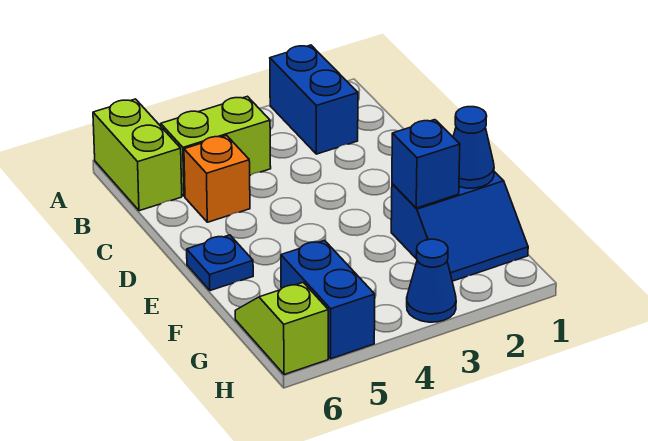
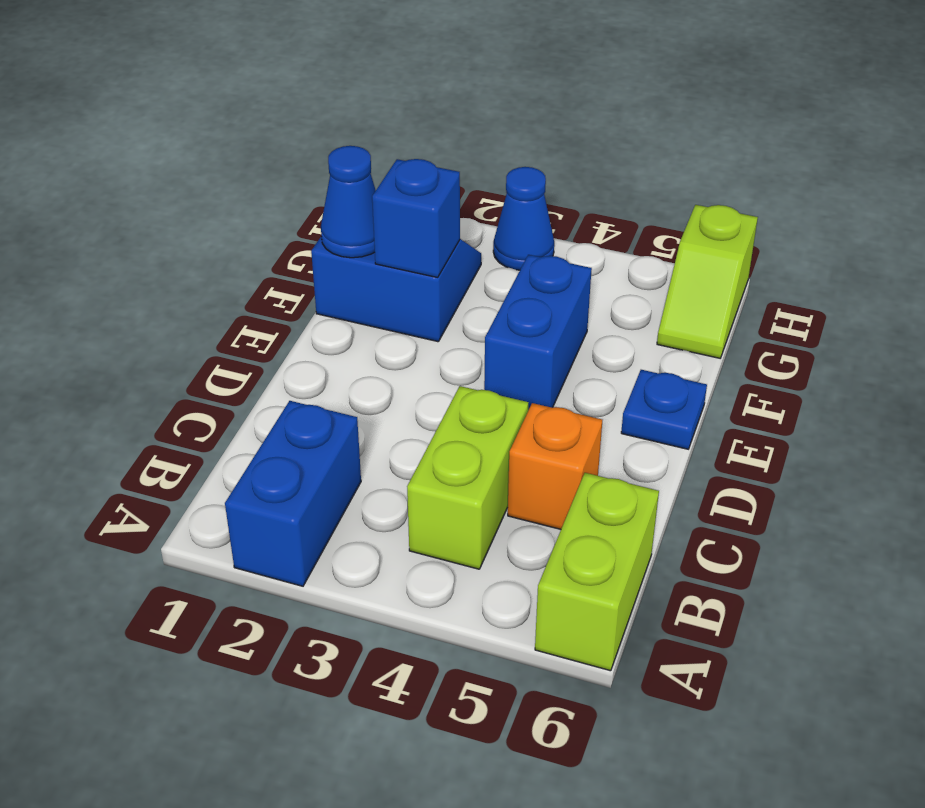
lime 1x2 brick [161,96,271,196] -> lime 1x2 brick turned to [407,386,528,569]
blue 1x2 brick [281,240,375,359] -> blue 1x2 brick moved to [484,255,592,410]

